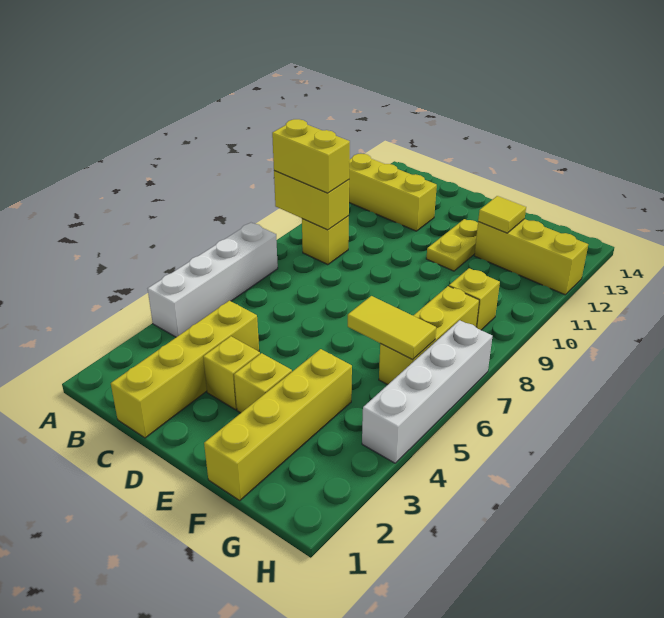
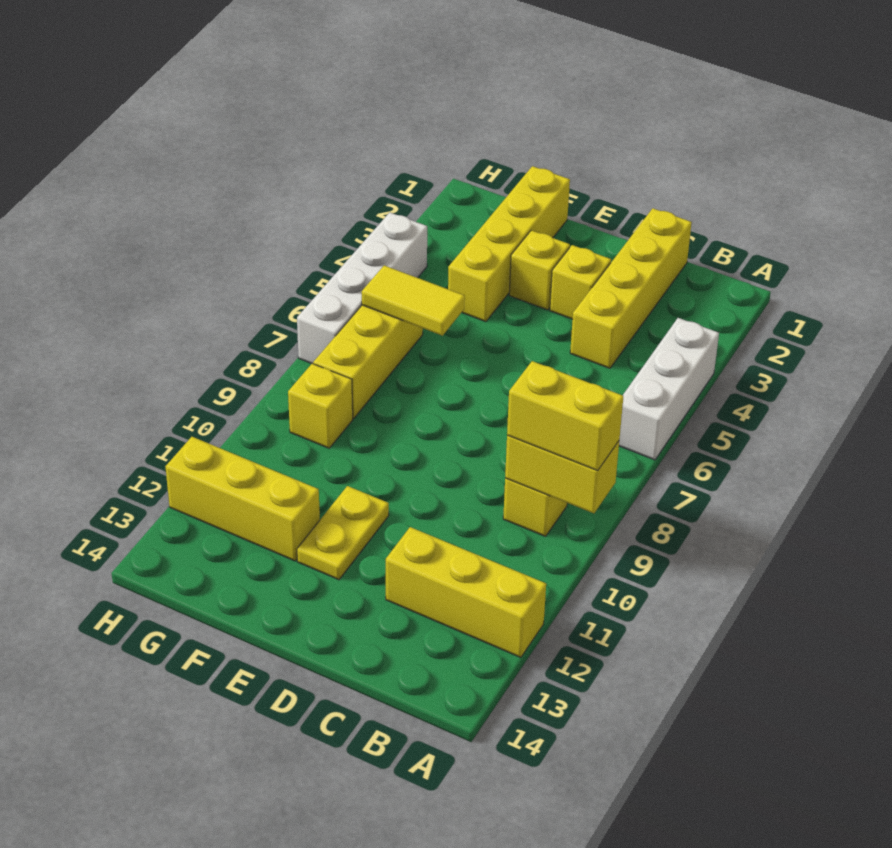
white 1x4 brick [148,223,278,337] -> white 1x3 brick [619,318,719,460]
yellow 1x1 tile [478,196,526,233] -> none

